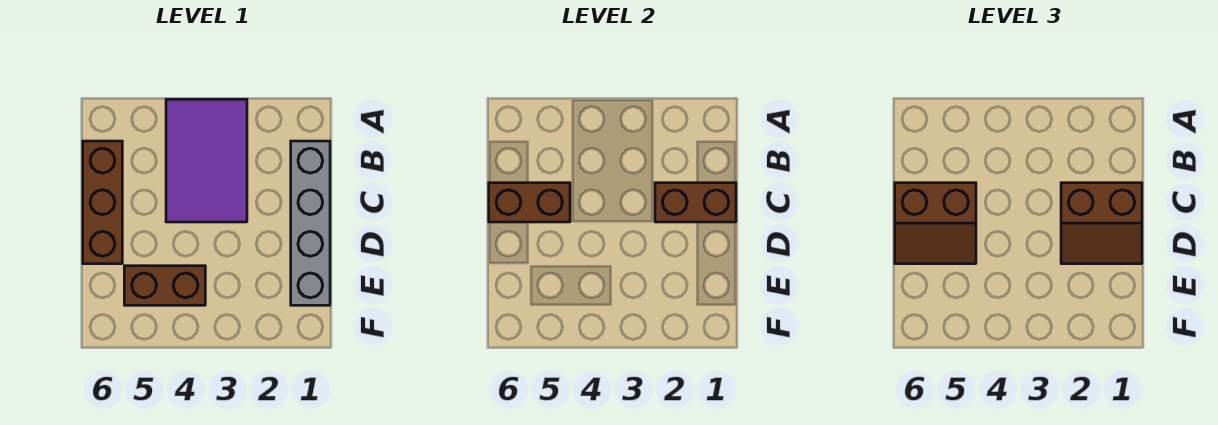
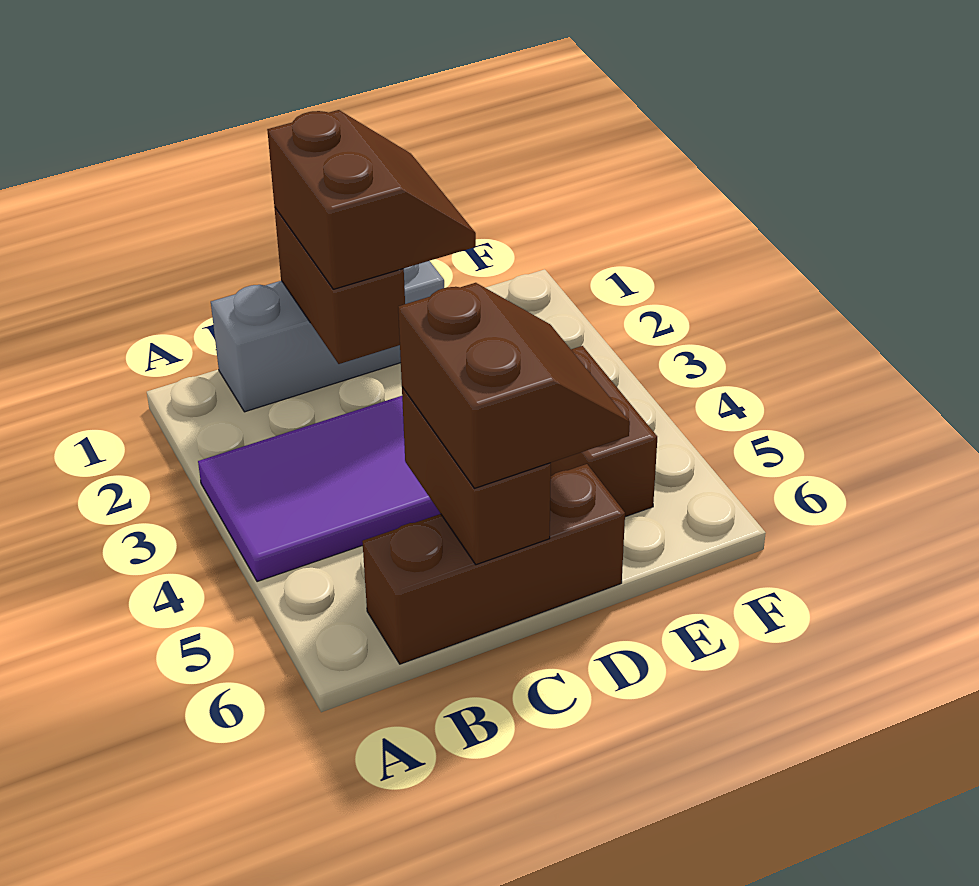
grey 1x4 brick [291,141,330,305] -> grey 1x3 brick [211,261,444,412]

